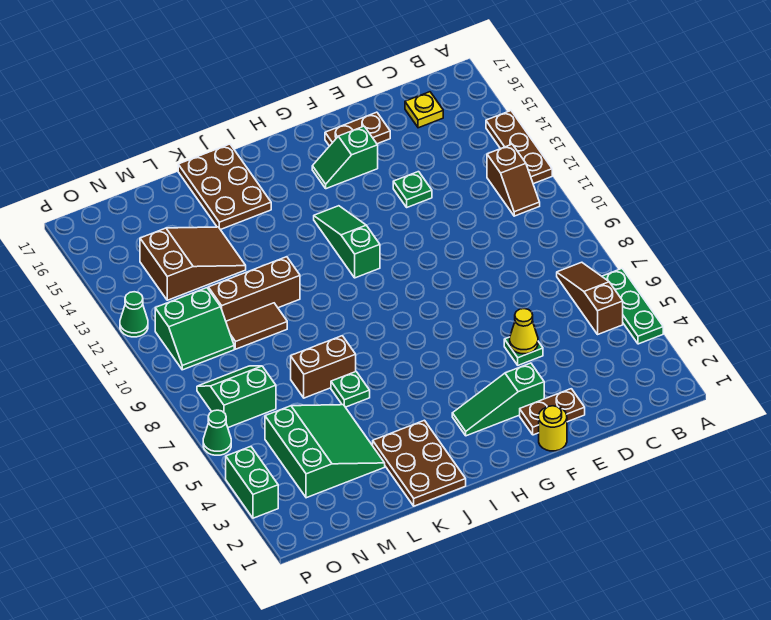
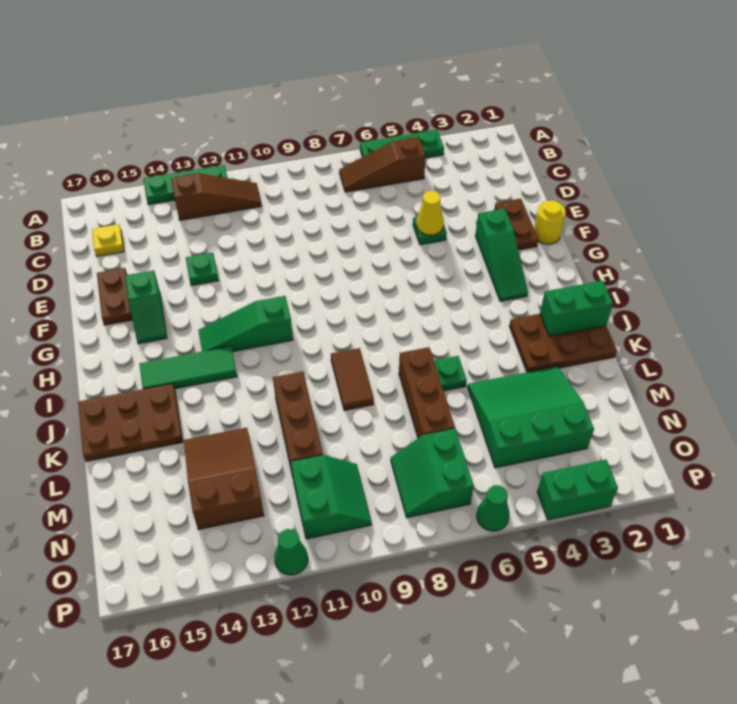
brown 1x3 plate [486,111,552,184] -> green 1x3 plate [143,165,227,205]
brown 1x2 slope [487,144,540,216] -> brown 1x3 slope [171,173,262,220]
none -> green 1x3 tile [139,346,237,389]
none -> green 1x2 brick [540,281,613,337]
brown 1x2 brick [291,336,356,398] -> brown 1x3 brick [399,347,455,438]
brown 1x2 tile [226,303,287,349] -> brown 1x2 tile moved to [331,348,374,411]

